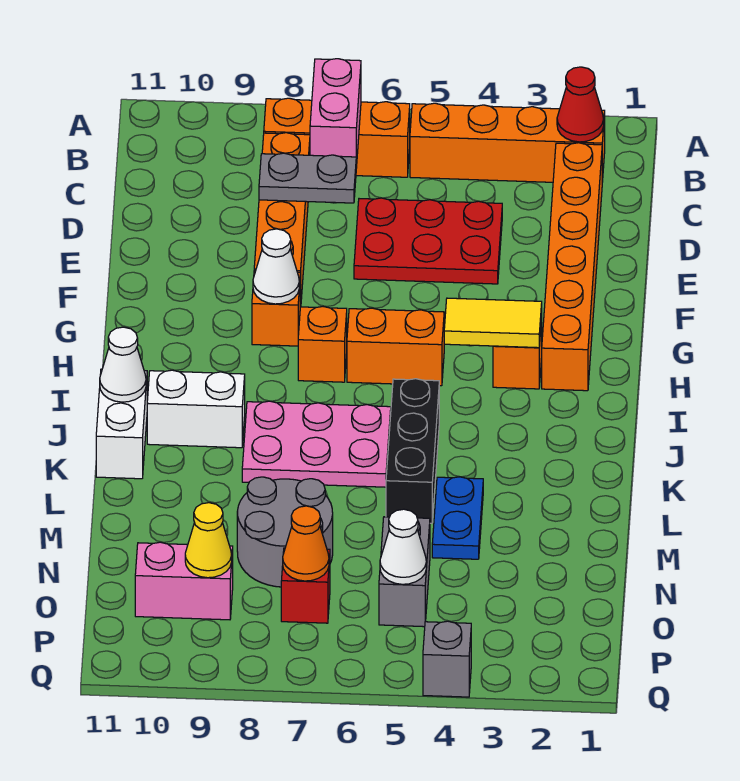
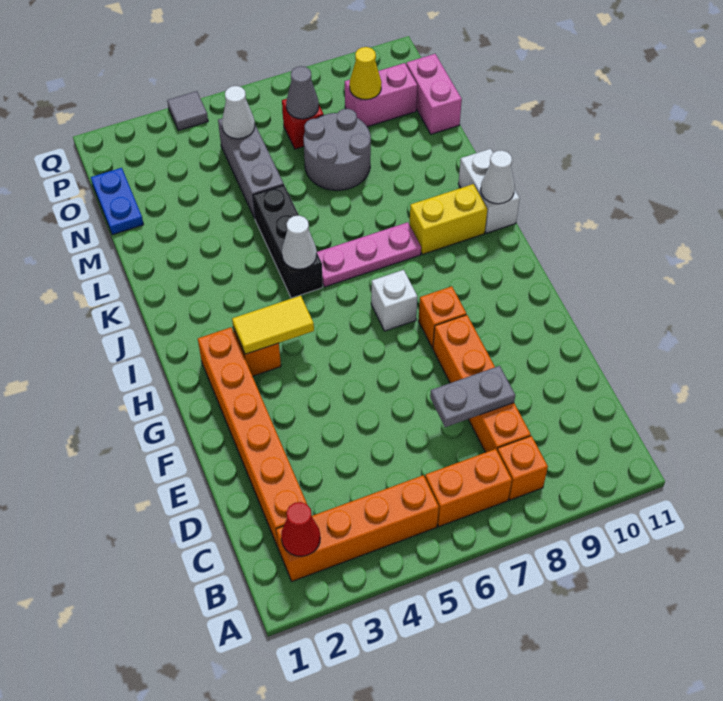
pink 1x2 brick [310,59,361,168] -> pink 1x2 brick moved to [406,54,462,134]
red 2x3 plate [354,198,502,284] -> none
white 1x1 cone [253,229,299,304] -> white 1x1 cone moved to [282,216,317,269]
orange 1x2 brick [347,308,444,386] -> none
orange 1x1 brick [298,307,347,382] -> white 1x1 brick [371,270,418,331]
pink 2x3 plate [242,401,391,487] -> pink 1x3 plate [317,222,421,287]
white 1x2 brick [147,370,245,448] -> yellow 1x2 brick [409,184,487,254]
blue 1x2 plate [432,477,483,559] -> blue 1x2 plate moved to [91,168,144,235]
grey 1x2 brick [379,517,430,627] -> grey 1x3 brick [218,119,284,218]
orange 1x1 cone [283,506,329,581] -> grey 1x1 cone [286,66,319,119]
grey 1x1 brick [423,621,471,697] -> grey 1x1 tile [167,91,208,131]

